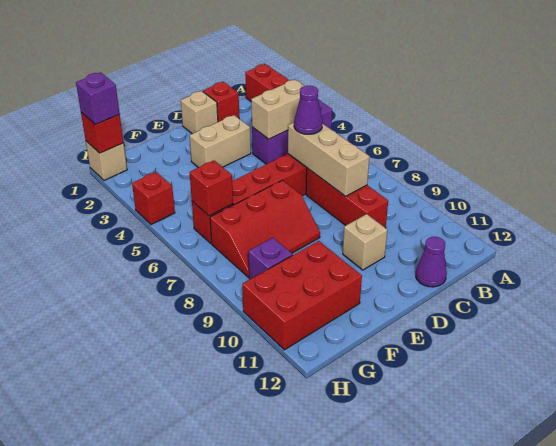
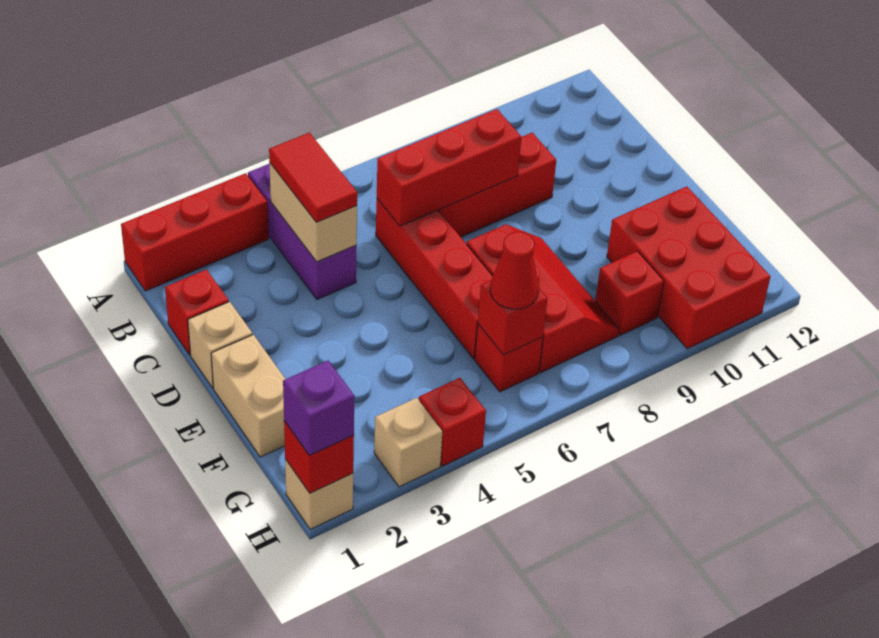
none -> red 1x2 tile [269,133,357,222]
tan 1x3 brick [288,122,370,196] -> red 1x3 brick [377,109,521,226]
purple 1x1 cone [294,86,323,134] -> none
purple 1x1 cone [416,237,447,287] -> none
tan 1x2 brick [189,115,251,168] -> tan 1x2 brick moved to [211,335,285,457]
tan 1x1 brick [343,214,387,270] -> tan 1x1 brick moved to [374,398,443,487]
none -> red 1x1 cone [490,232,539,309]
purple 1x1 brick [249,238,293,279] -> red 1x1 brick [595,251,664,335]

